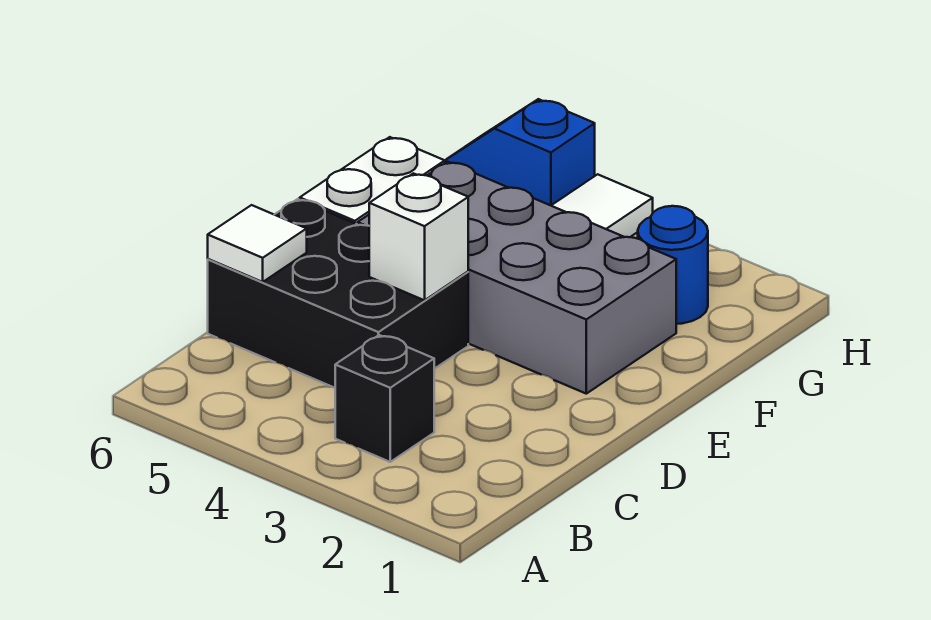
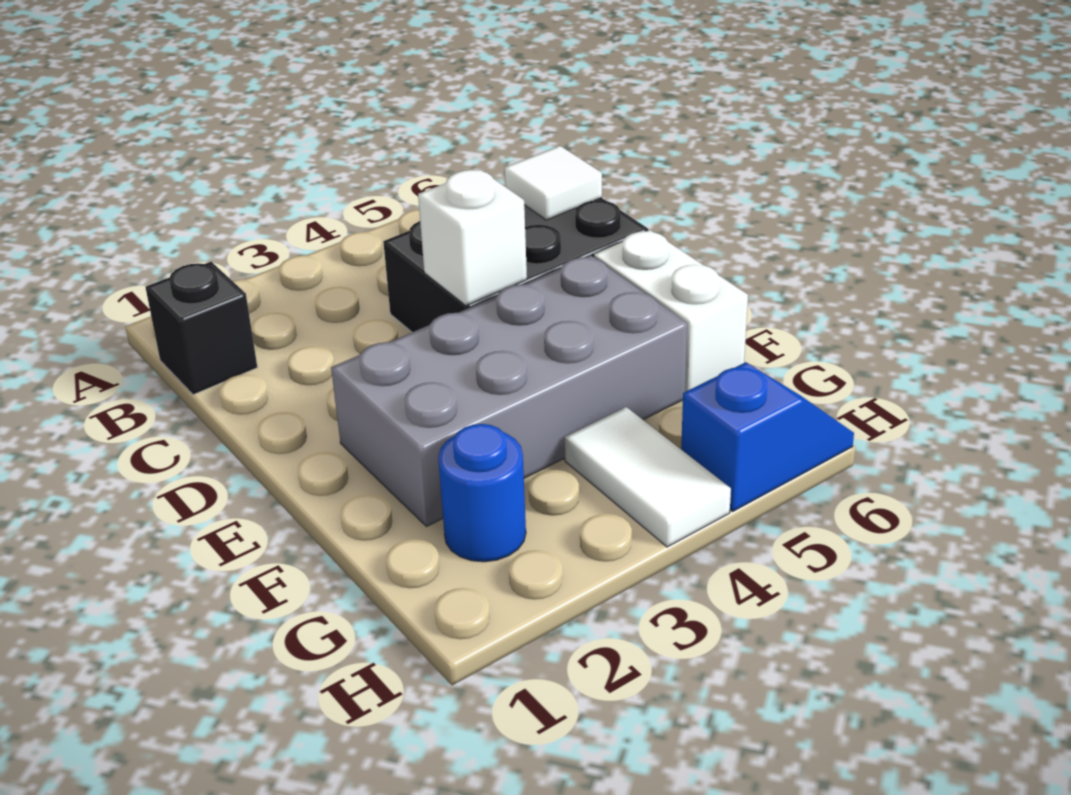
black 1x1 brick [335,335,434,462] -> black 1x1 brick moved to [145,262,257,395]

